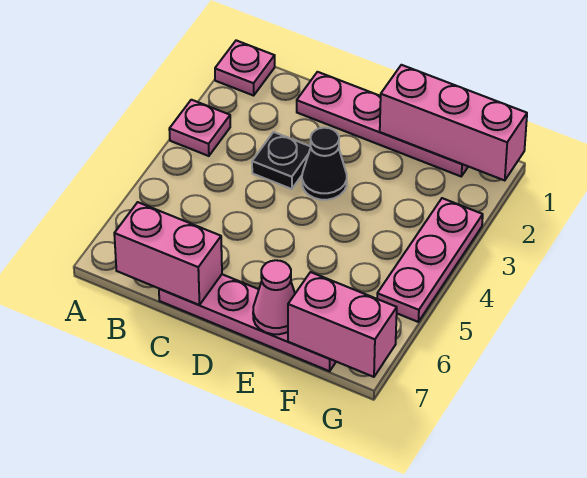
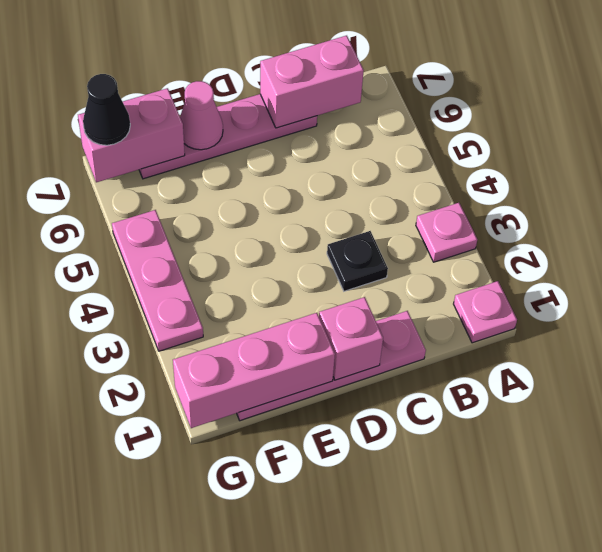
none -> pink 1x1 brick [319,297,383,380]
black 1x1 cone [302,128,347,200] -> black 1x1 cone moved to [83,74,130,145]

